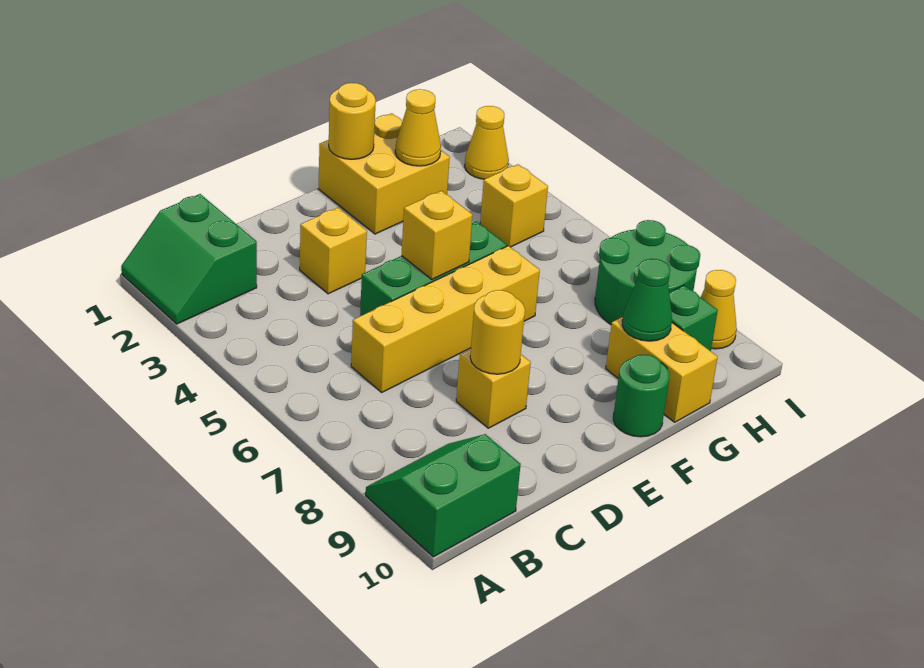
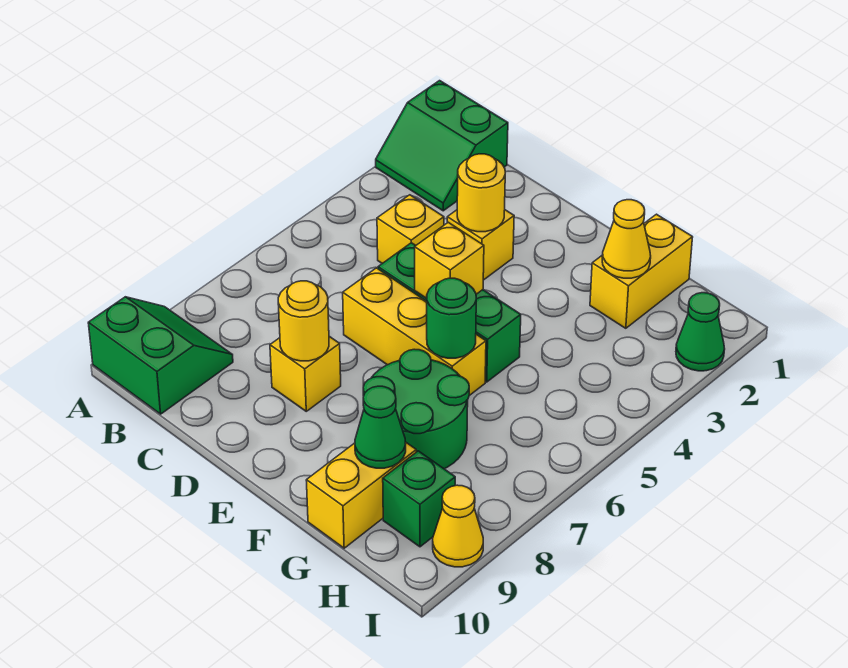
green 2x2 slope [121,194,257,324] -> green 2x2 slope turned to [376,81,508,211]
yellow 1x4 brick [351,246,540,392] -> yellow 1x3 brick [343,268,486,395]
yellow 2x2 brick [318,113,450,234] -> yellow 1x2 brick [590,214,693,328]
yellow 1x1 round brick [329,83,376,159] -> yellow 1x1 round brick moved to [457,154,505,232]
green 1x1 round brick [613,354,670,437] -> green 1x1 round brick moved to [426,278,476,358]
yellow 1x1 brick [480,164,548,247] -> yellow 1x1 brick moved to [377,195,444,263]
green 2x2 round brick [595,220,700,325] -> green 2x2 round brick moved to [363,349,469,469]
yellow 1x1 cone [465,106,509,179] -> green 1x1 cone [676,293,725,371]

